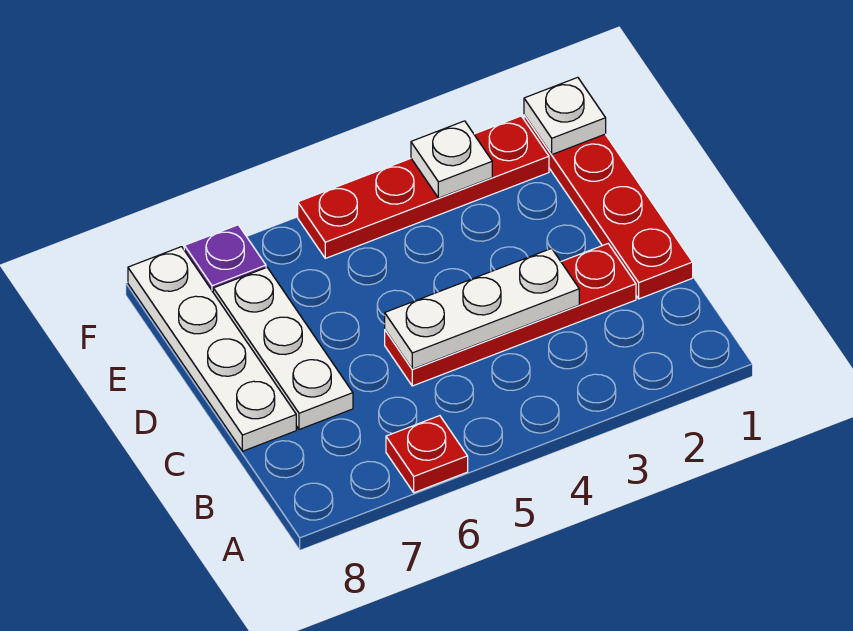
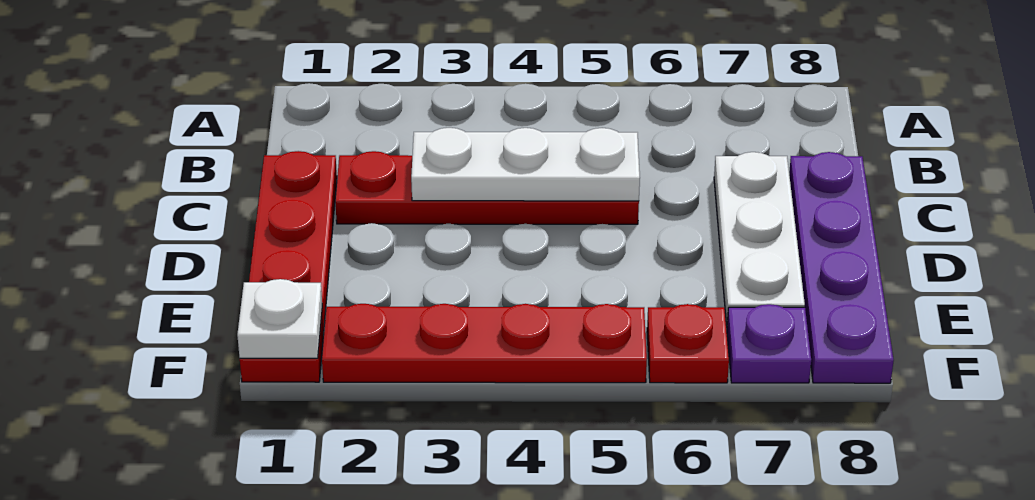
red 1x1 plate [386,416,468,493] -> red 1x1 plate moved to [647,304,729,383]
white 1x4 plate [128,247,296,451] -> purple 1x4 plate [789,152,894,383]
white 1x1 plate [411,121,492,198] -> none

